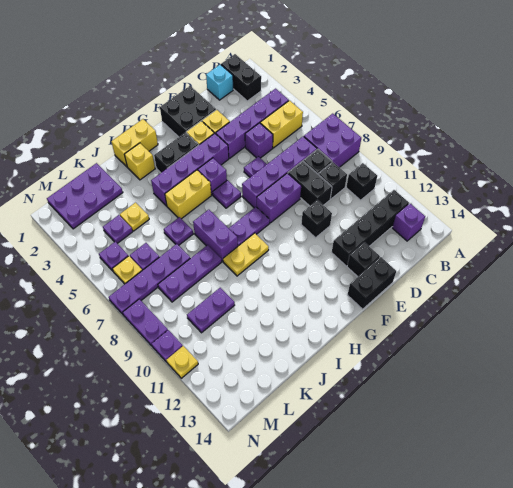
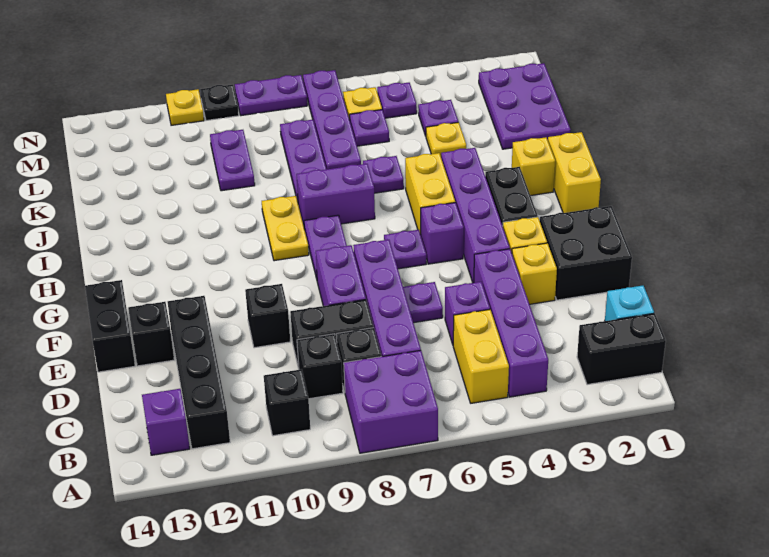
purple 1x1 plate [152,330,183,362] -> black 1x1 plate [200,85,239,120]

